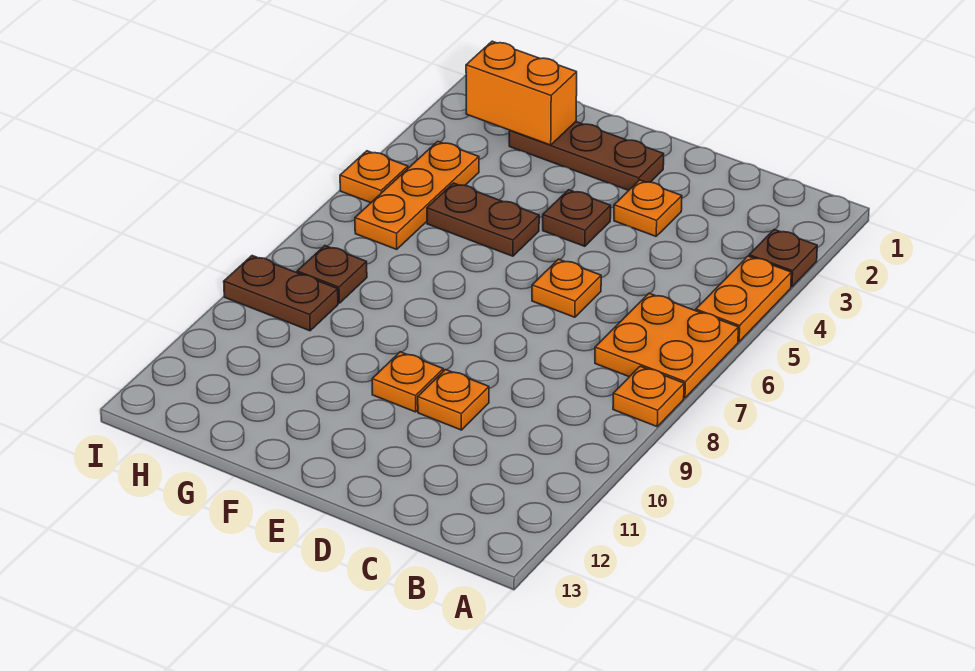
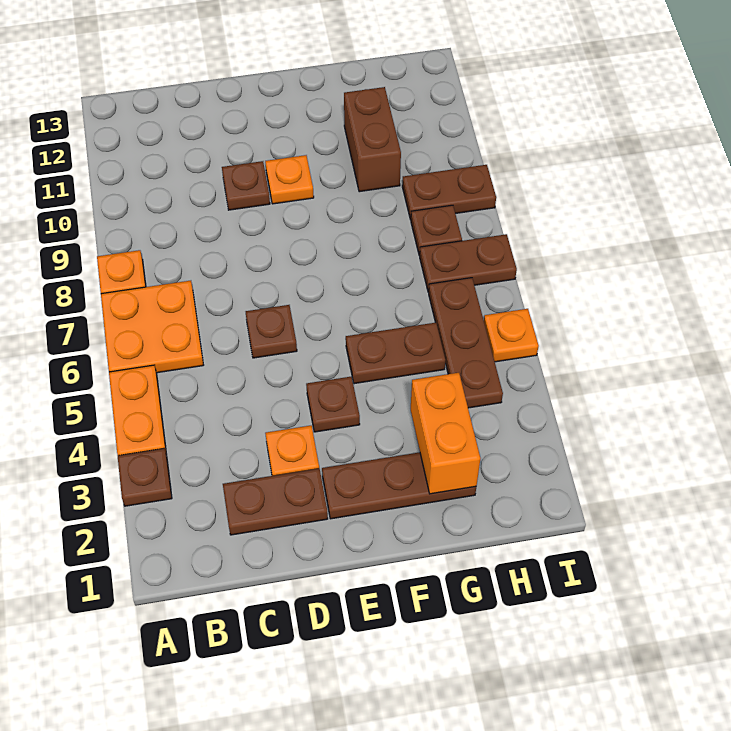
none -> brown 1x2 plate [223,468,328,535]
orange 1x1 plate [532,259,601,317] -> brown 1x1 plate [246,305,297,358]
orange 1x1 plate [418,370,489,430] -> brown 1x1 plate [222,161,270,210]
orange 1x2 brick [466,41,577,145] -> orange 1x2 brick turned to [411,373,480,494]
none -> brown 1x2 brick [344,87,401,192]
orange 1x3 plate [355,141,479,249] -> brown 1x3 plate [429,278,503,408]
none -> brown 1x2 plate [420,234,517,292]

